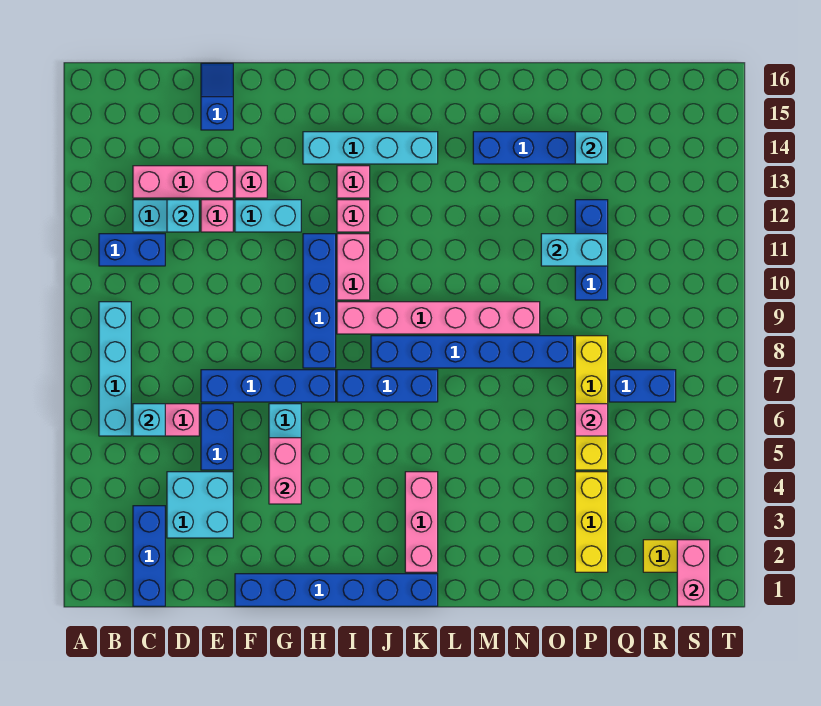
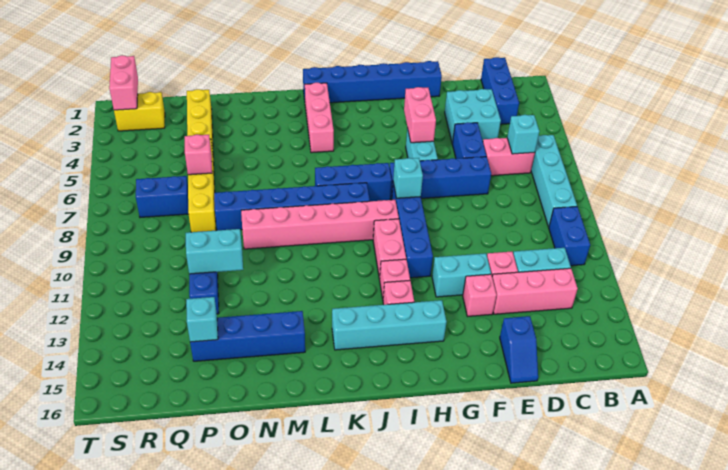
blue 1x2 brick [99,234,165,266] -> blue 1x2 brick turned to [549,207,590,266]
cyan 1x1 brick [167,200,199,232] -> cyan 1x1 brick moved to [393,158,423,198]

